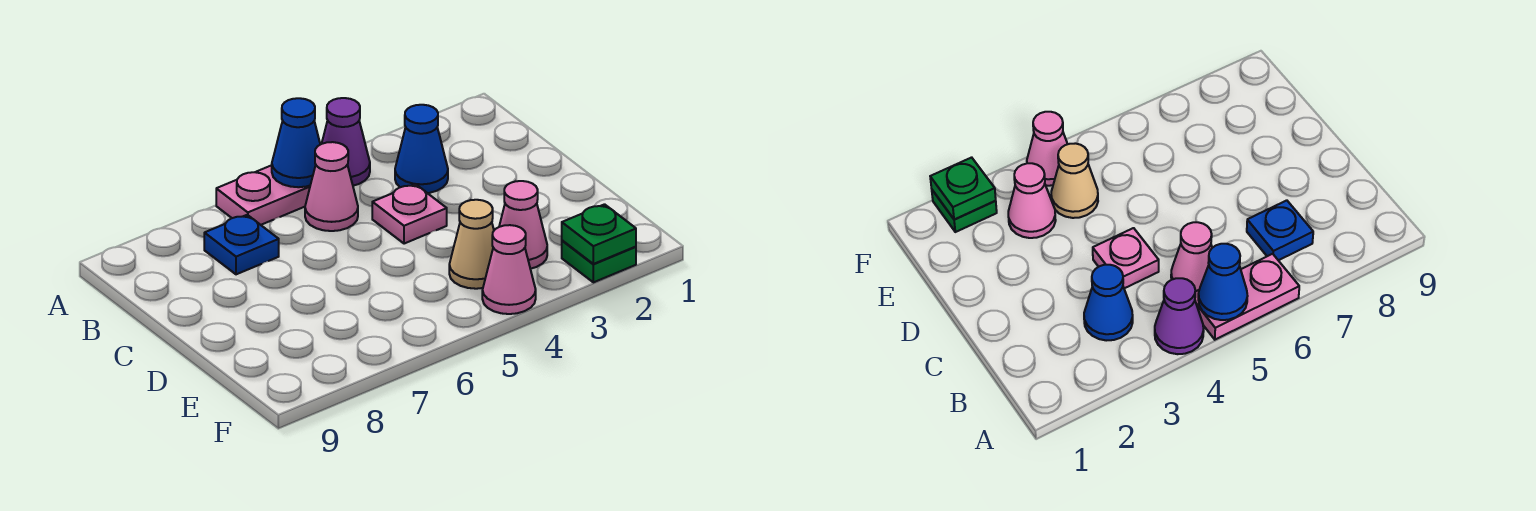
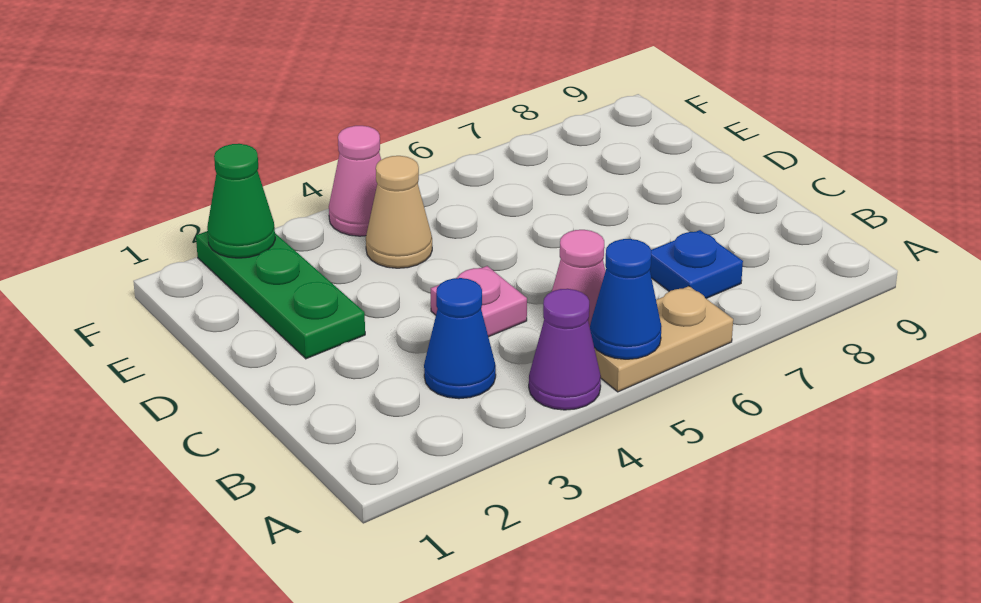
pink 1x2 plate [216,165,310,225] -> tan 1x2 plate [594,286,733,392]
pink 1x1 cone [499,181,547,269] -> none
green 1x1 plate [562,240,636,282] -> green 1x3 plate [196,231,365,359]
green 1x1 plate [562,204,636,264] -> green 1x1 cone [207,144,275,258]

